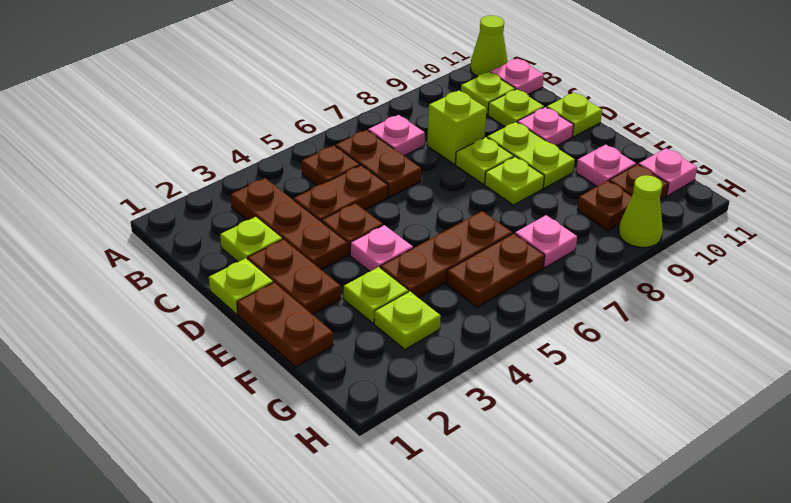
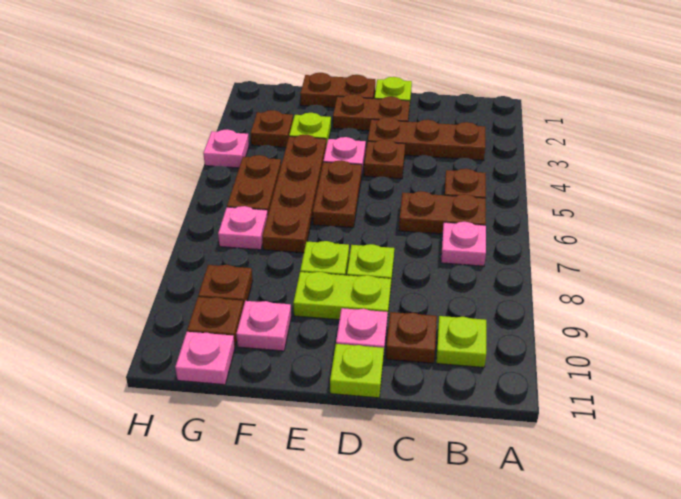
lime 1x1 cone [471,16,508,76] -> none
pink 1x1 plate [490,59,544,94] -> pink 1x1 plate moved to [203,129,249,168]
lime 1x1 plate [220,217,282,262] -> none
brown 1x2 plate [294,165,388,222] -> brown 1x2 plate moved to [313,160,362,228]
lime 1x1 brick [427,91,486,164] -> none
lime 1x1 plate [488,89,544,127] -> brown 1x1 plate [386,312,437,363]
brown 1x3 plate [380,211,512,298] -> brown 1x4 plate [262,134,326,253]
lime 1x1 plate [374,291,441,349] -> brown 1x1 plate [250,110,293,148]
lime 1x1 cone [619,175,663,248] -> none

